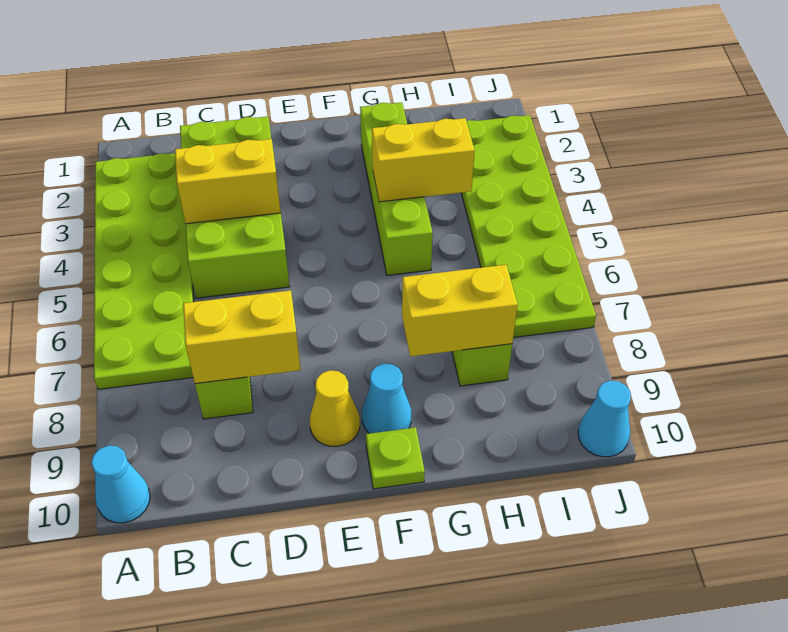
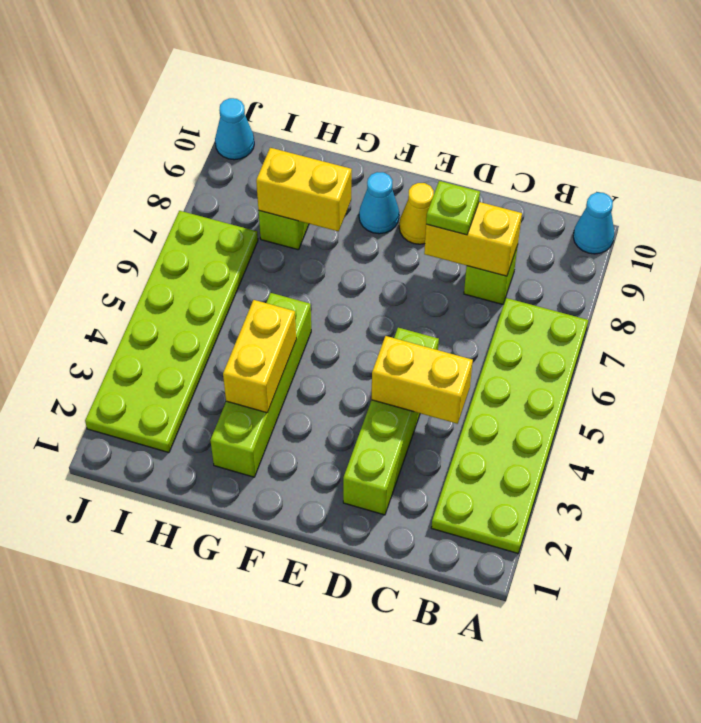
lime 2x4 brick [180,117,290,298] -> lime 1x4 brick [343,328,439,515]
lime 1x1 plate [366,427,425,489] -> lime 1x1 plate moved to [426,181,480,235]
yellow 1x2 brick [372,118,475,202] -> yellow 1x2 brick turned to [223,300,296,413]

